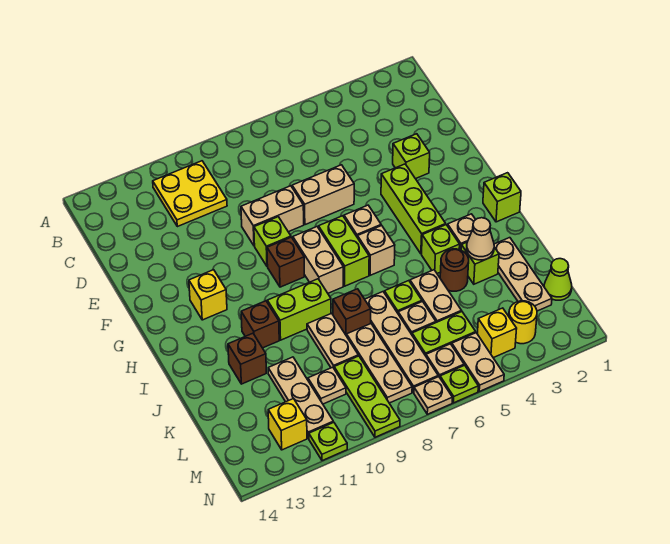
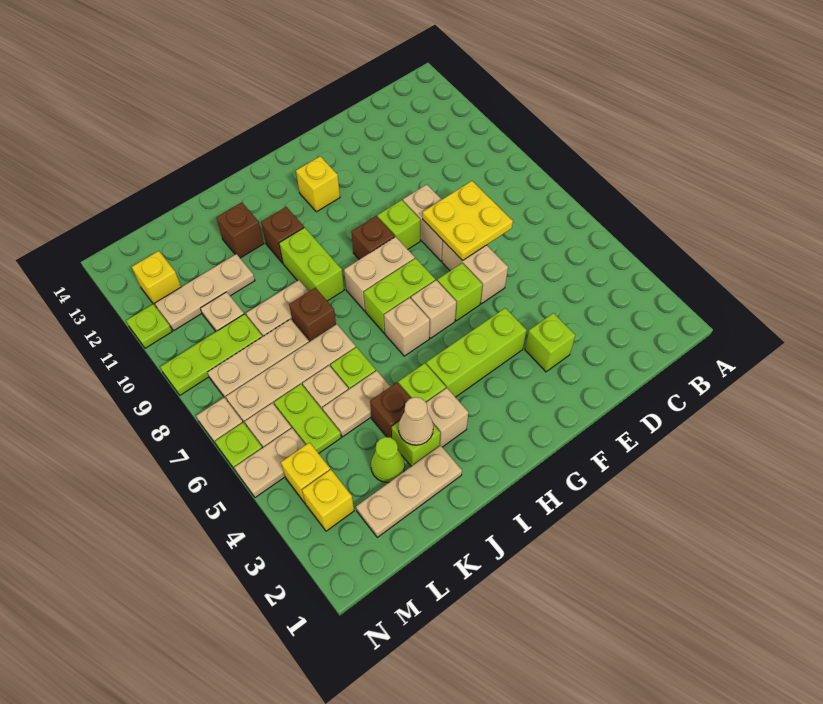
yellow 2x2 plate [153,161,227,227] -> yellow 2x2 plate moved to [423,181,513,261]
lime 1x1 brick [483,173,521,222] -> lime 1x1 brick moved to [438,263,482,321]
brown 1x1 round brick [440,249,469,291] -> brown 1x1 brick [370,383,411,438]
lime 1x1 cone [544,259,572,300] -> lime 1x1 cone moved to [371,437,405,483]
yellow 1x1 round brick [509,301,537,344] -> yellow 1x1 brick [302,470,354,531]

